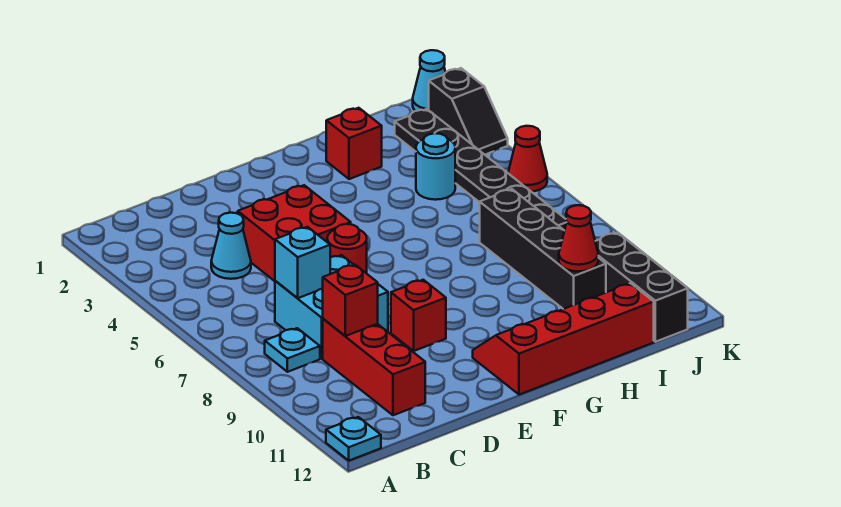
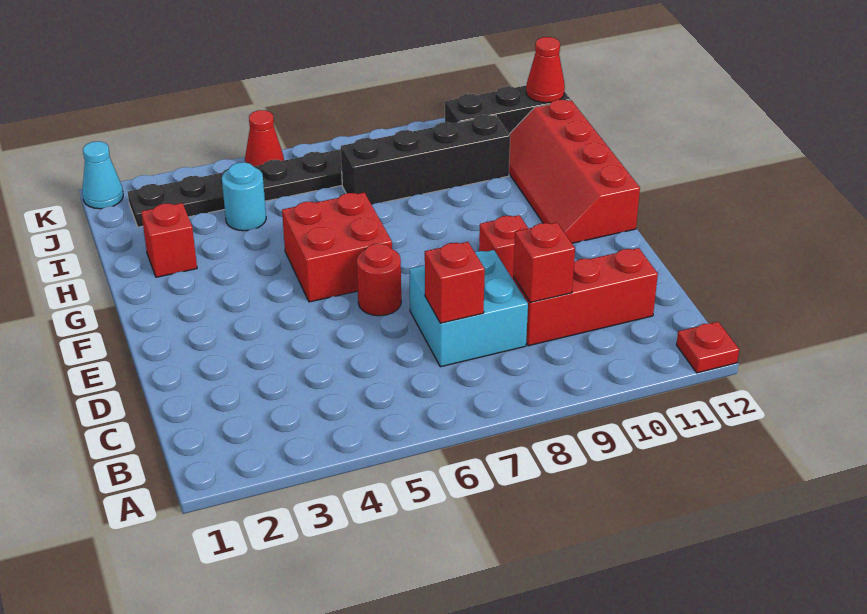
cyan 1x1 plate [326,417,381,461] -> red 1x1 plate [677,322,739,373]
cyan 1x1 plate [265,328,320,372] -> none
cyan 1x1 cone [211,213,251,279] -> none
cyan 1x1 brick [275,227,330,298] -> red 1x1 brick [425,242,485,323]
red 2x2 brick [238,185,351,281] -> red 2x2 brick moved to [282,193,392,302]
red 1x1 cone [559,205,598,272] -> red 1x1 cone moved to [526,37,565,103]
black 1x2 slope [429,68,508,155] -> none

